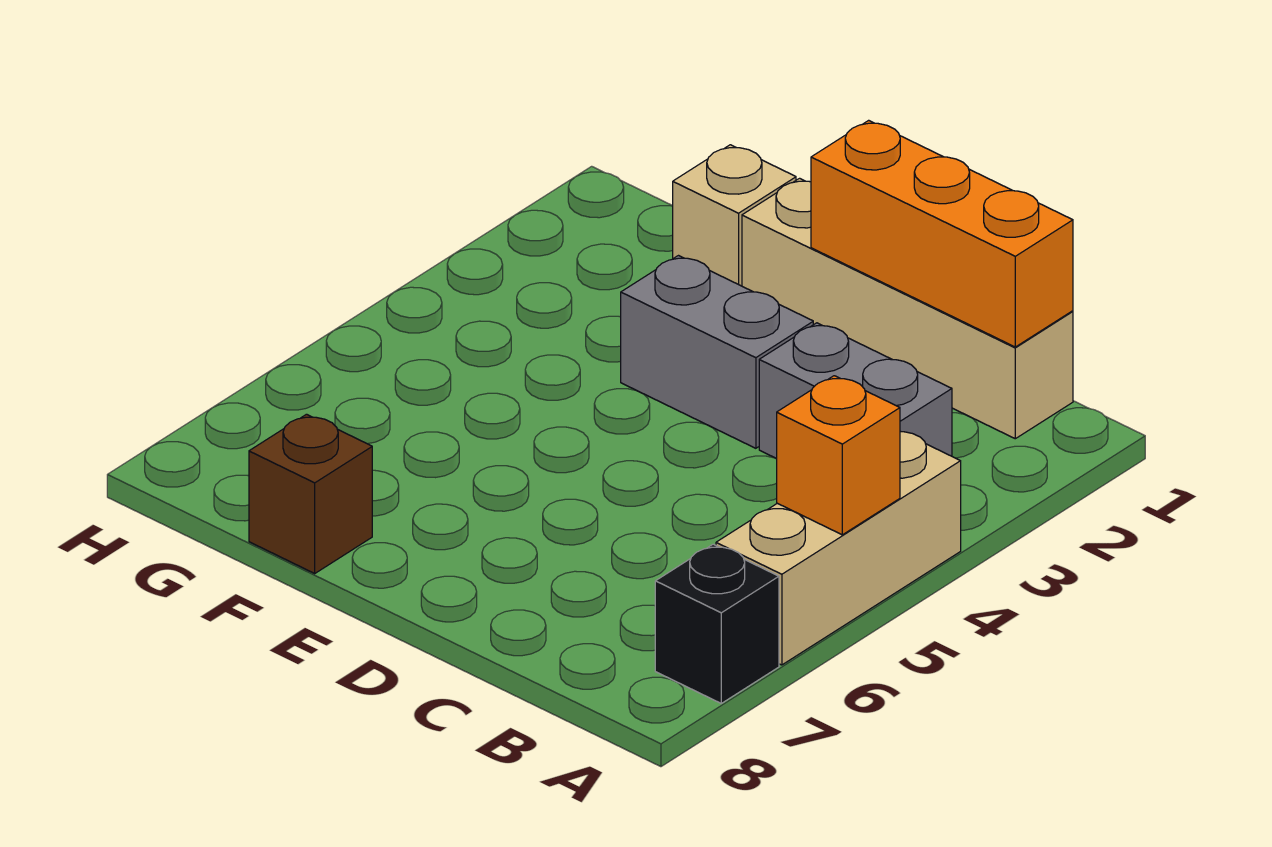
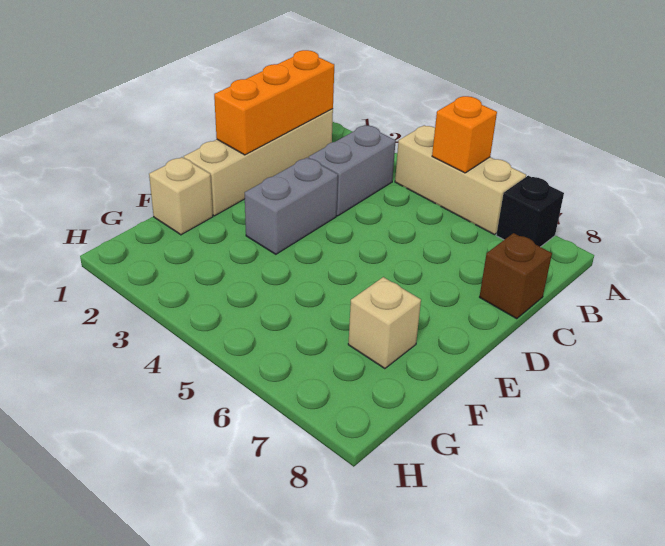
none -> tan 1x1 brick [348,277,421,369]
brown 1x1 brick [249,414,372,573] -> brown 1x1 brick moved to [480,233,552,319]

